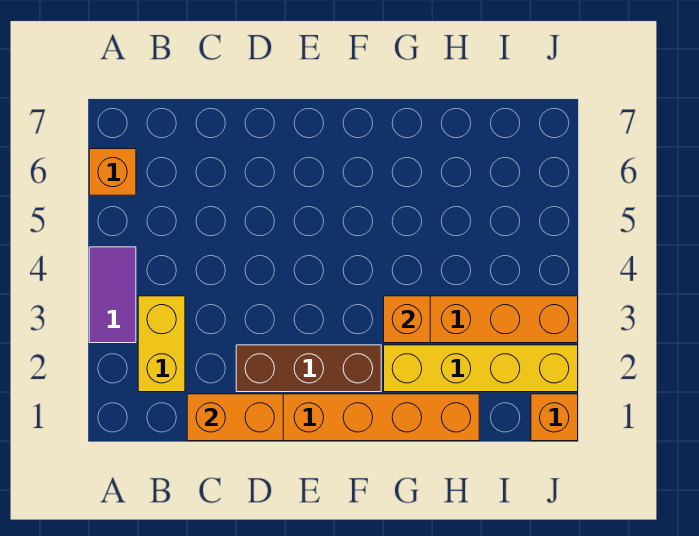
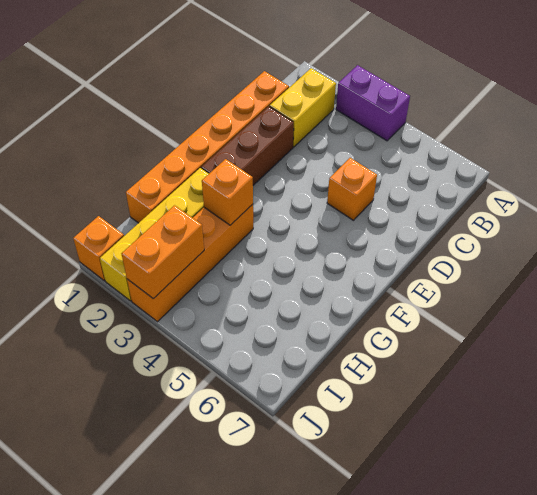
purple 1x2 tile [89,247,136,343] -> purple 1x2 brick [336,65,410,141]
orange 1x1 brick [89,149,136,195] -> orange 1x1 brick moved to [327,158,377,220]
yellow 1x2 brick [138,296,185,392] -> yellow 1x2 brick turned to [270,68,336,147]
orange 1x2 brick [187,394,283,441] -> orange 1x2 brick moved to [122,205,204,299]

